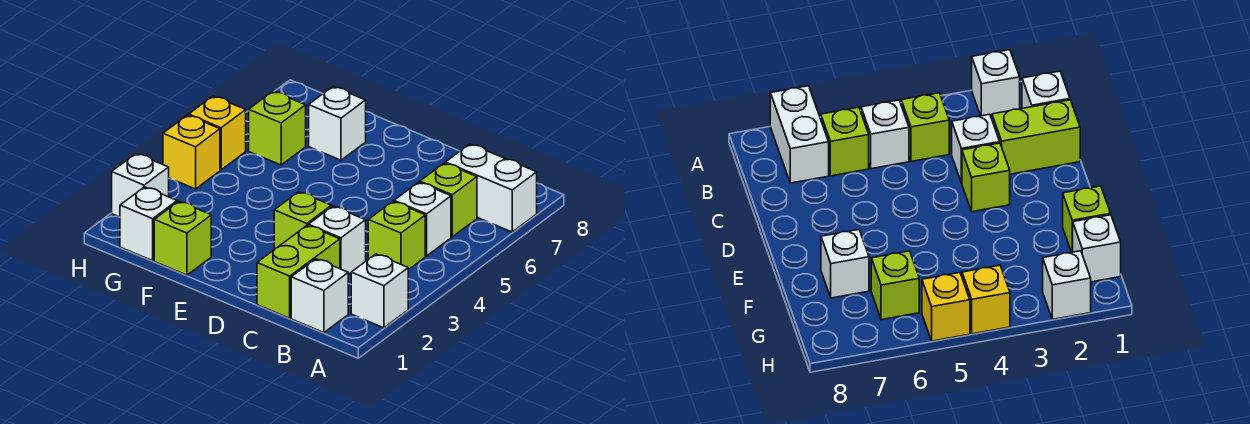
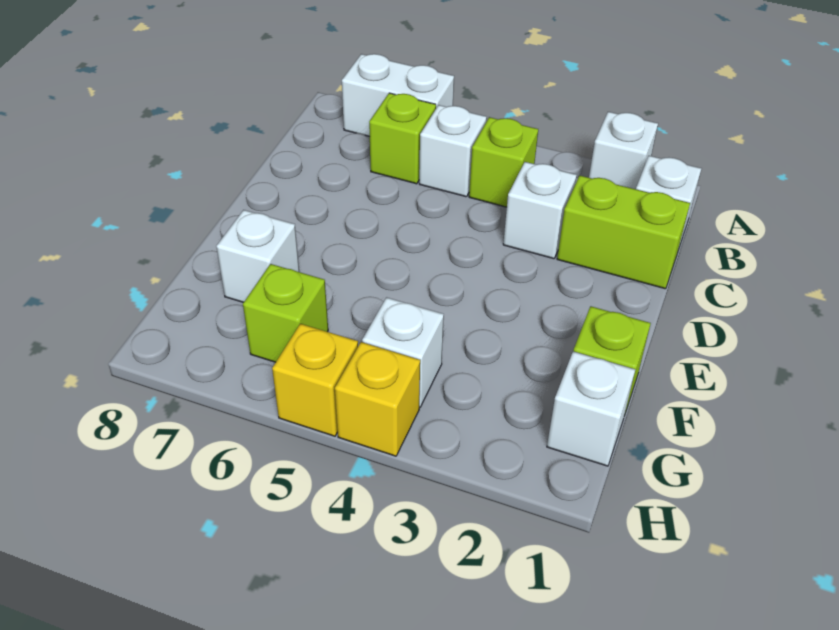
white 1x2 brick [445,144,537,232] -> white 1x2 brick turned to [342,54,454,137]
lime 1x1 brick [274,192,331,249] -> none
white 1x1 brick [112,154,169,217] -> white 1x1 brick moved to [362,297,444,407]

